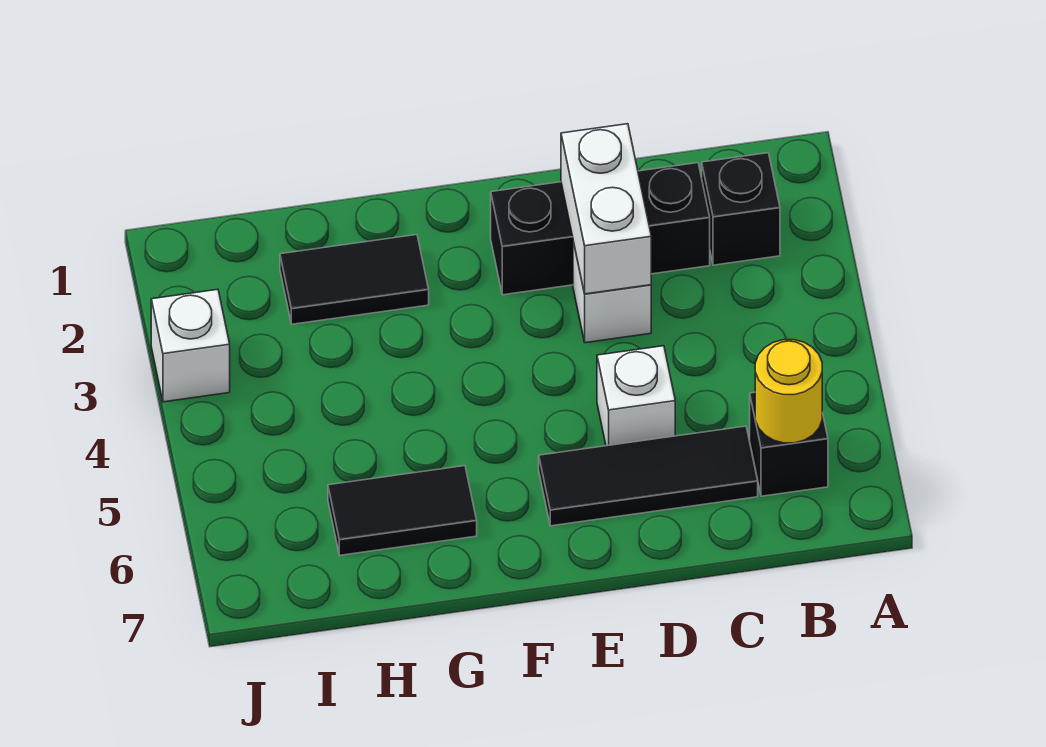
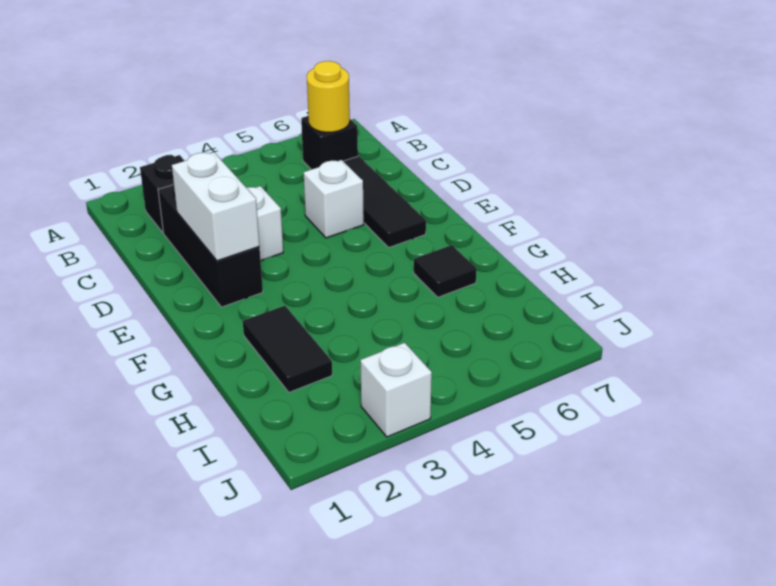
white 1x2 brick [561,124,651,294] -> white 1x2 brick turned to [172,152,259,261]
black 1x2 tile [328,466,477,555] -> black 1x1 tile [414,245,477,297]

